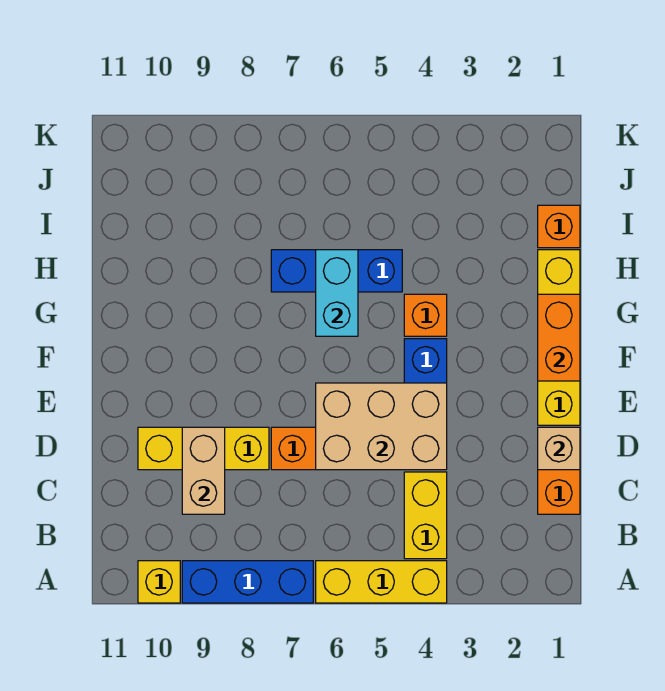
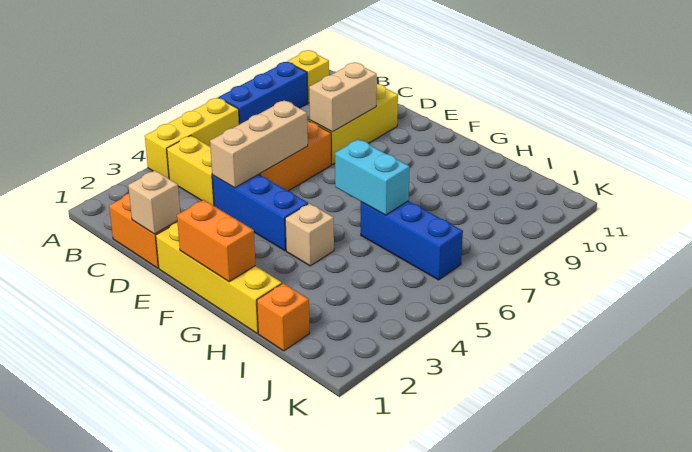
tan 1x2 brick [182,427,225,514] -> tan 1x2 brick turned to [309,63,377,132]
tan 2x3 brick [316,383,447,470] -> tan 1x3 brick [210,100,308,188]
orange 1x1 brick [404,294,447,336] -> tan 1x1 brick [285,203,334,266]
blue 1x3 brick [271,250,402,292] -> blue 1x3 brick turned to [361,201,463,280]

